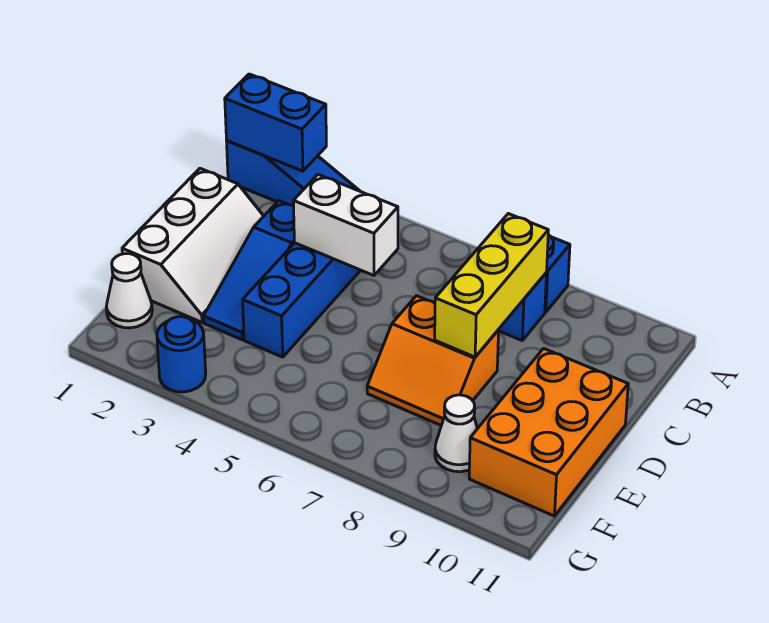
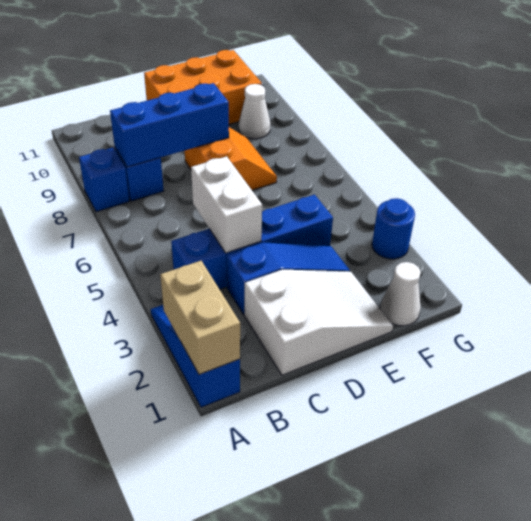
blue 1x2 brick [225,74,326,171] -> tan 1x2 brick [160,261,240,375]
yellow 1x3 brick [435,214,548,357] -> blue 1x3 brick [110,83,229,167]
white 2x3 slope [122,168,264,322] -> white 2x3 slope turned to [244,270,393,375]

